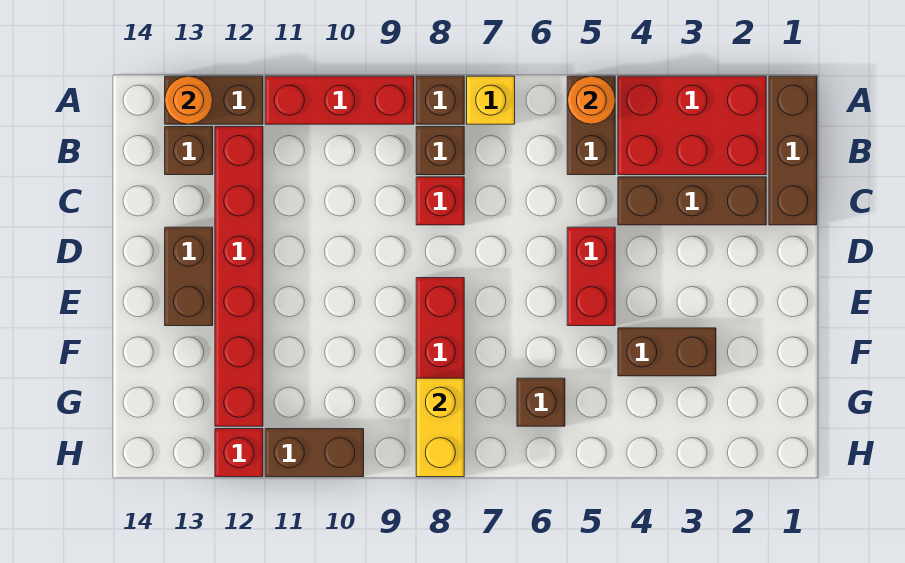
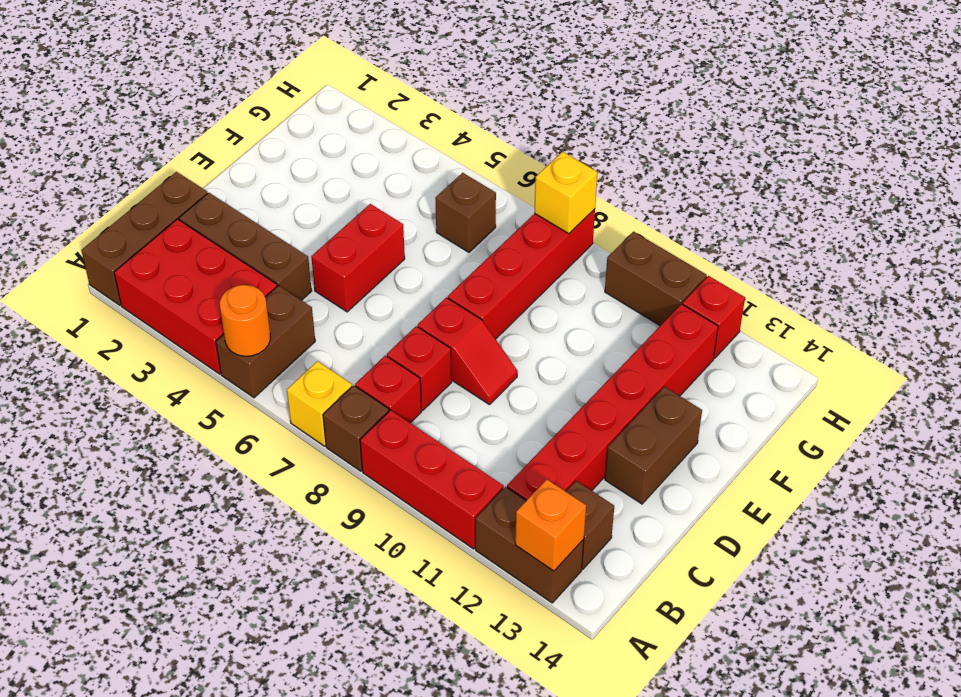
orange 1x1 round brick [165,76,213,124] -> orange 1x1 brick [515,479,586,571]
brown 1x1 brick [416,127,464,175] -> red 1x1 brick [355,355,422,423]
none -> red 1x2 slope [418,297,518,405]
brown 1x2 brick [618,328,716,376] -> none
yellow 1x2 brick [416,378,464,477] -> yellow 1x1 brick [534,152,597,234]

